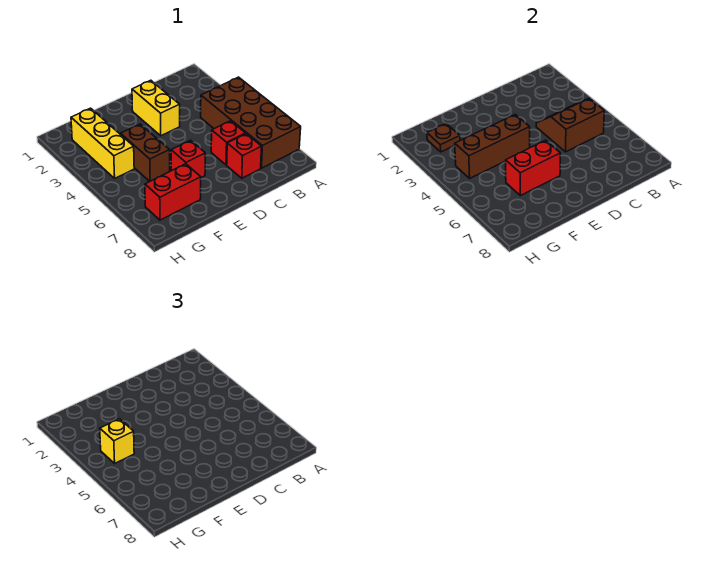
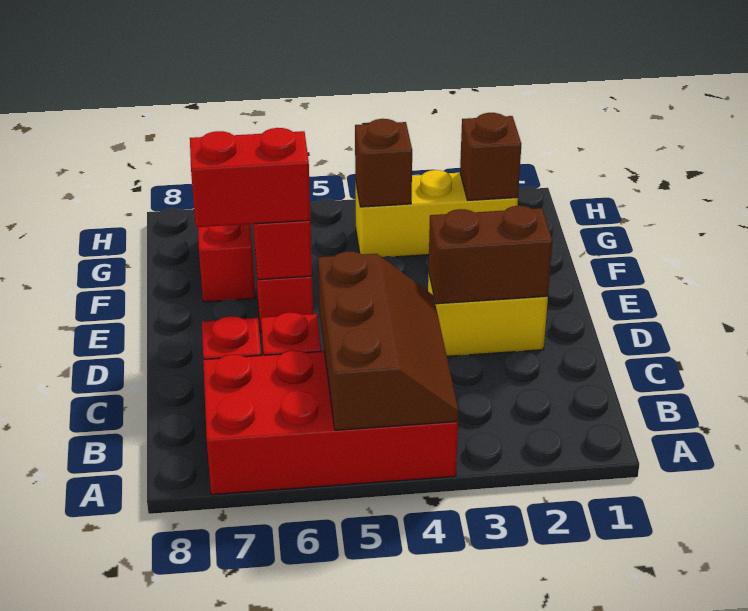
brown 2x4 brick [201,77,301,168] -> red 2x4 brick [203,350,458,495]
brown 2x2 slope [536,98,604,152] -> brown 2x3 slope [318,251,459,430]
brown 1x3 brick [455,115,530,178] -> brown 1x1 brick [355,119,412,207]
none -> red 1x2 brick [190,128,310,227]
brown 1x2 brick [121,124,170,181] -> brown 1x2 brick moved to [428,206,552,304]
brown 1x1 plate [427,124,460,152] -> brown 1x1 brick [460,113,521,200]
yellow 1x1 brick [100,419,134,463] -> none

